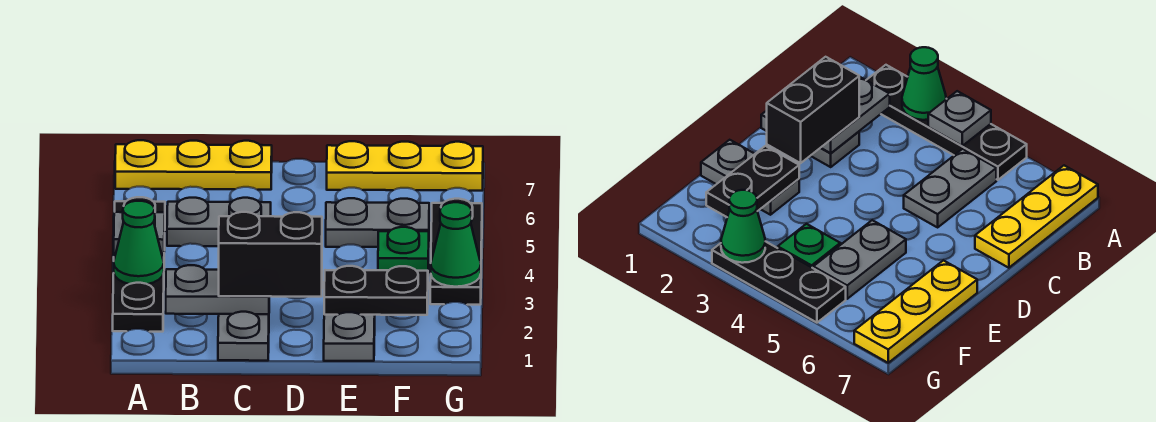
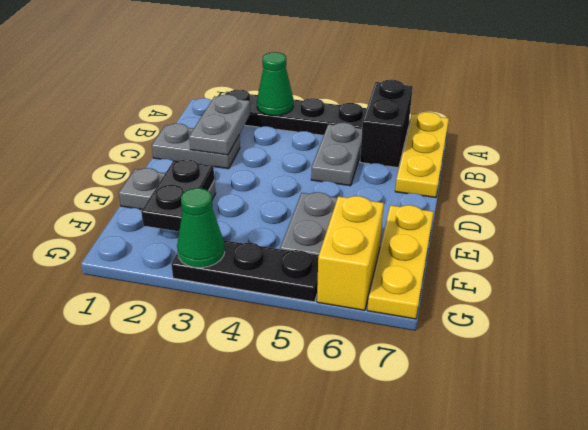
grey 1x1 plate [114,212,165,257] -> none
black 1x2 brick [219,212,322,297] -> black 1x2 brick moved to [360,80,413,168]
green 1x1 plate [378,227,429,271] -> none
none -> yellow 1x2 brick [317,196,384,310]

